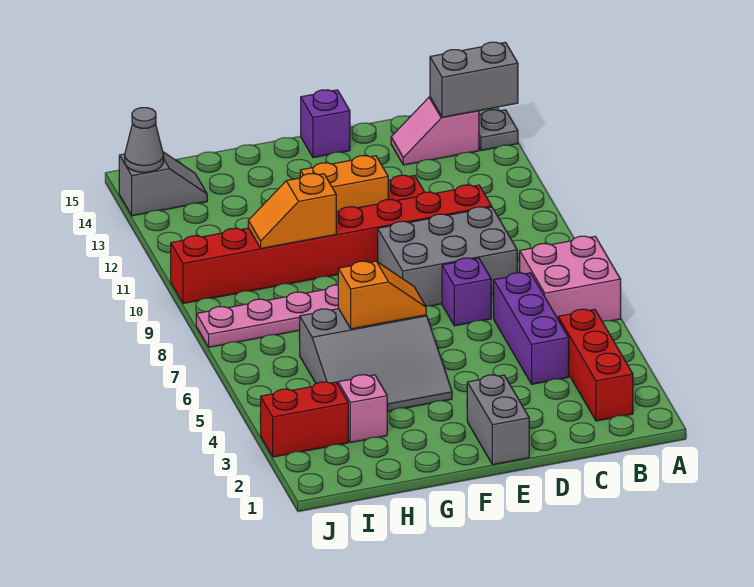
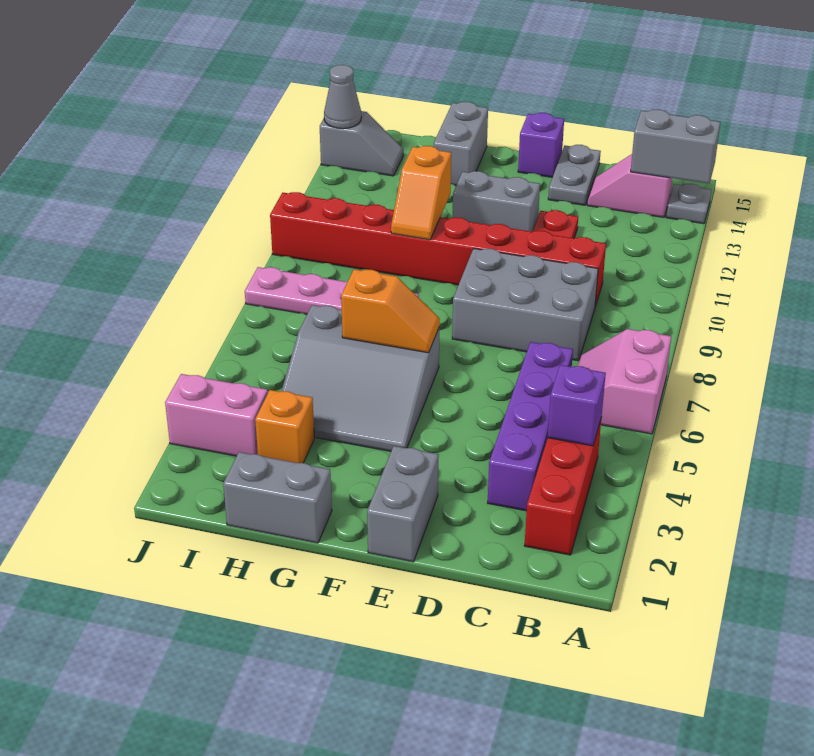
pink 2x2 brick [520,236,621,322] -> pink 2x2 slope [578,329,671,434]
purple 1x3 brick [494,272,569,384] -> purple 1x4 brick [488,342,573,511]
purple 1x1 brick [442,258,491,326] -> purple 1x1 brick moved to [548,365,606,446]
none -> grey 1x2 plate [548,145,601,205]
orange 1x2 brick [300,156,388,212] -> grey 1x2 brick [452,171,540,232]
none -> grey 1x2 brick [223,452,332,543]
orange 1x2 slope [248,174,336,248] -> orange 1x2 slope turned to [391,146,451,240]
none -> grey 1x2 brick [434,102,488,186]
pink 1x1 brick [338,375,387,443] -> orange 1x1 brick [255,390,314,463]
red 1x2 brick [260,382,348,457] -> pink 1x2 brick [165,374,268,456]

